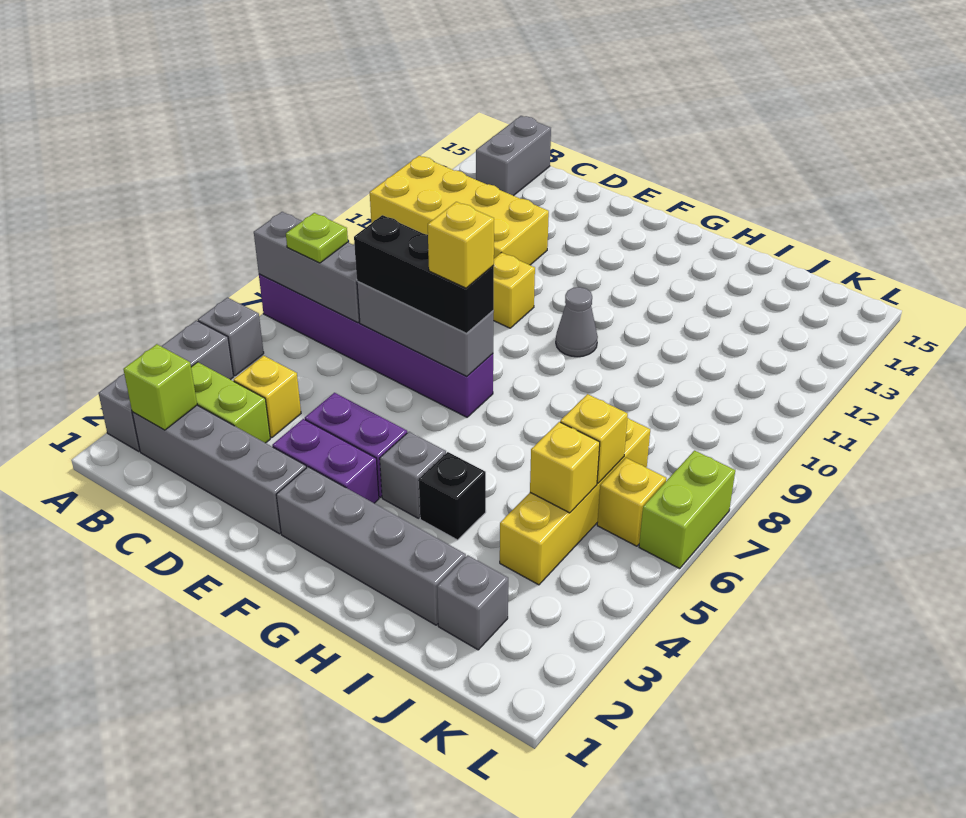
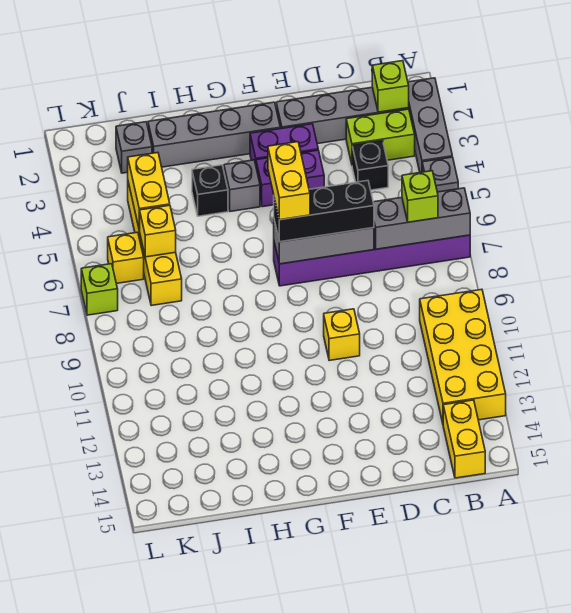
yellow 2x4 brick [370,156,549,265] -> yellow 2x4 brick turned to [420,289,506,423]
lime 1x1 plate [286,213,348,263] -> lime 1x1 brick [402,171,438,222]
grey 1x2 brick [476,116,551,196] -> yellow 1x2 brick [443,400,485,478]
yellow 1x1 brick [234,356,301,438] -> black 1x1 brick [352,141,388,190]
yellow 1x1 brick [428,202,494,288] -> yellow 1x2 brick [268,142,310,220]
grey 1x1 cone [556,287,598,357] -> none
yellow 1x1 brick [530,422,600,513] -> yellow 1x2 brick [128,153,170,230]
lime 1x2 brick [639,451,735,569] -> lime 1x1 brick [81,264,118,315]

